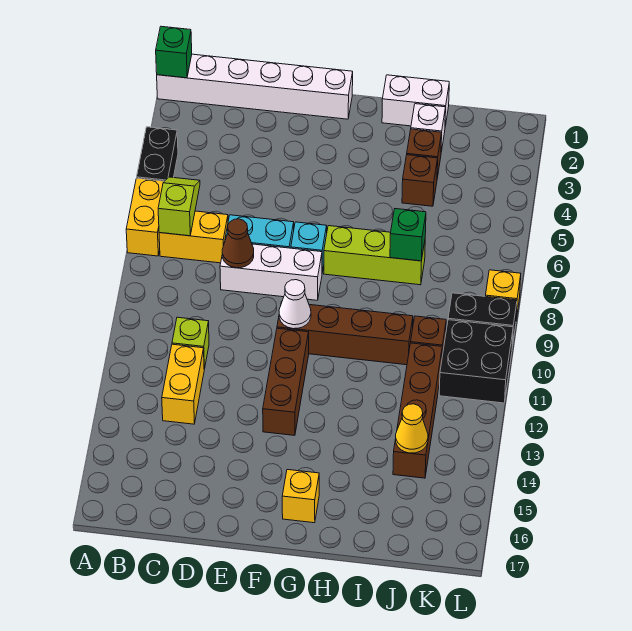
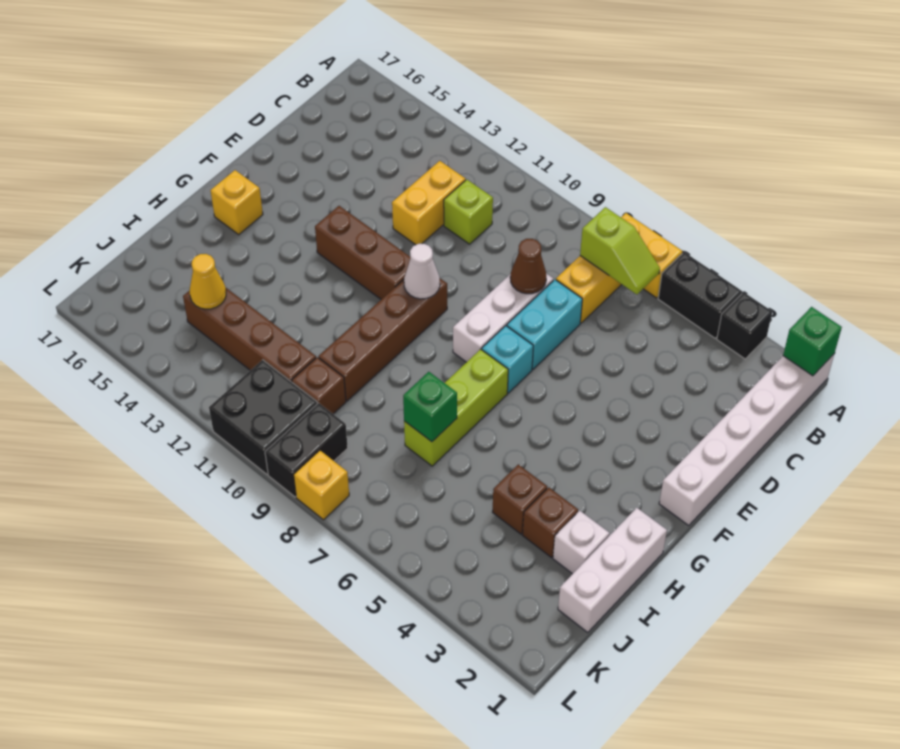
none -> black 1x1 brick [717,292,772,359]
yellow 1x2 brick [162,344,204,424] -> yellow 1x2 brick turned to [392,161,466,245]
white 1x2 brick [382,75,449,126] -> white 1x3 brick [558,508,667,633]

